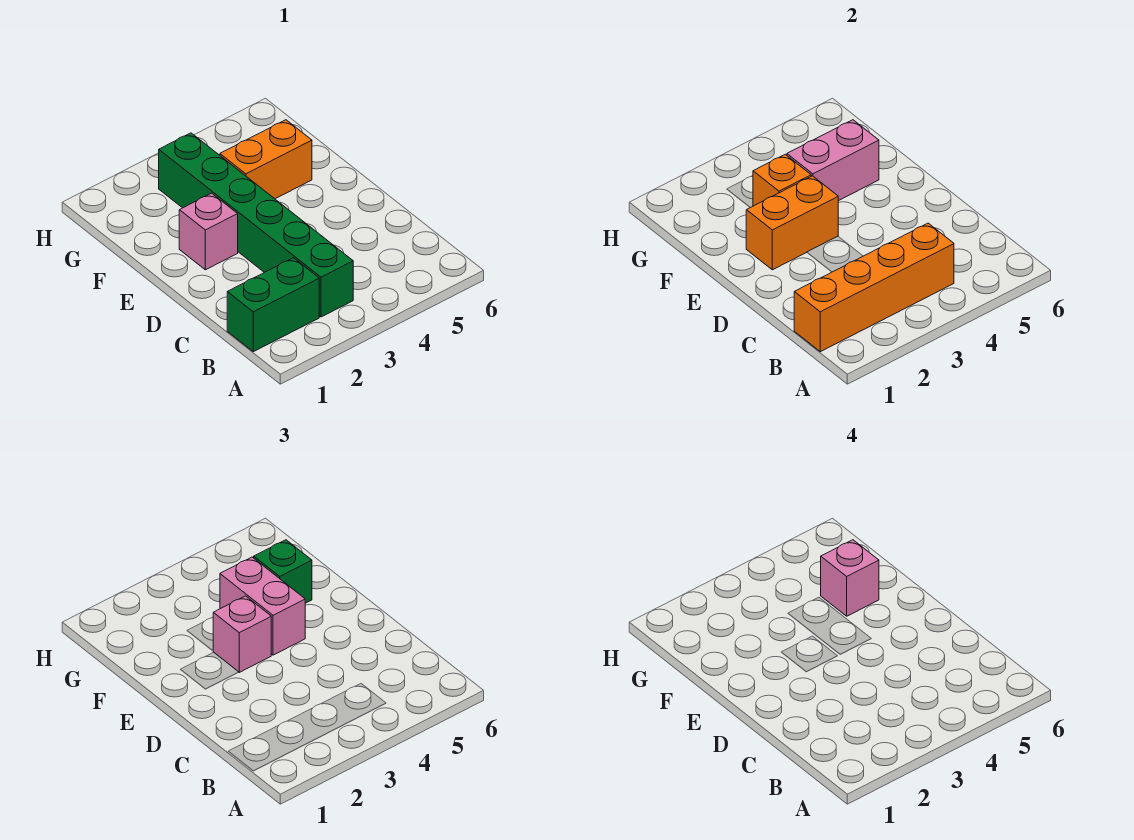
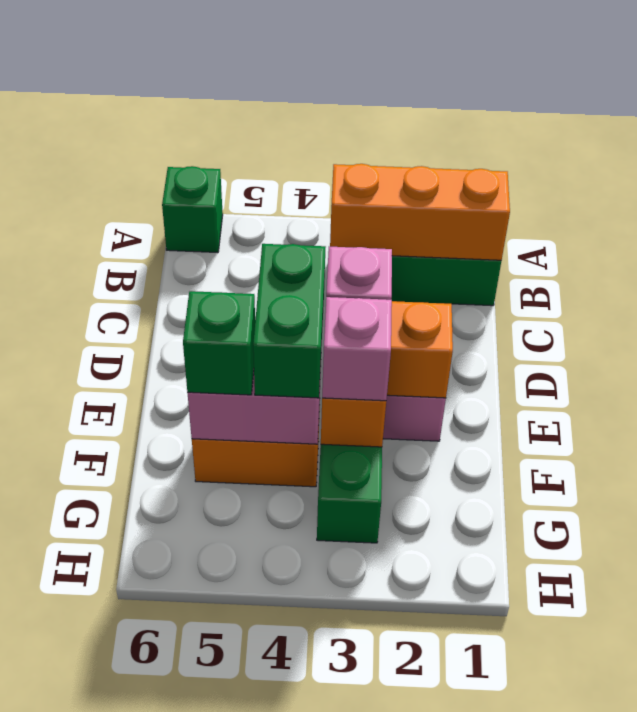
none -> green 1x1 brick [162,166,223,253]
orange 1x4 brick [794,223,954,352] -> orange 1x3 brick [330,164,510,260]
pink 1x2 brick [220,557,305,655] -> green 1x2 brick [253,244,325,398]
pink 1x1 brick [821,540,879,616] -> pink 1x1 brick moved to [322,297,392,401]

